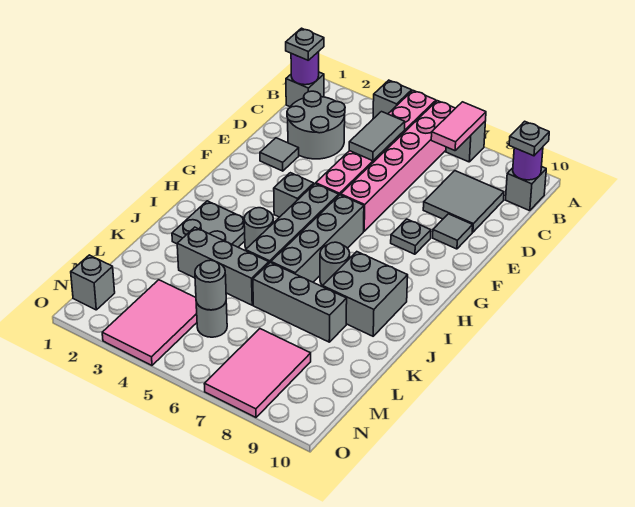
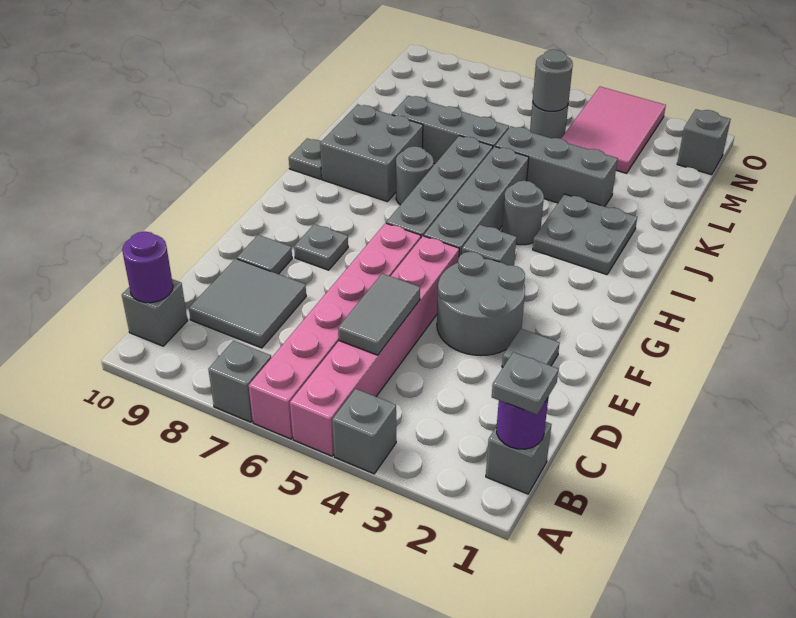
pink 1x2 tile [431,102,486,151] -> none
grey 1x1 plate [509,121,549,156] -> grey 1x1 plate moved to [289,138,322,179]
grey 2x2 round brick [287,91,345,159] -> grey 2x2 round brick moved to [437,252,525,356]
pink 2x3 tile [204,329,311,417] -> none

